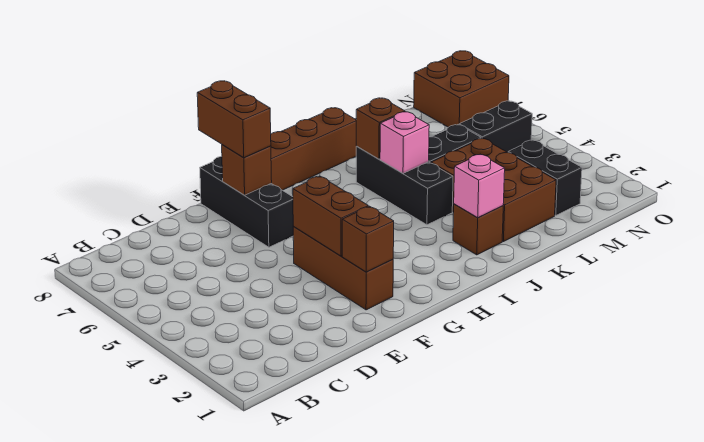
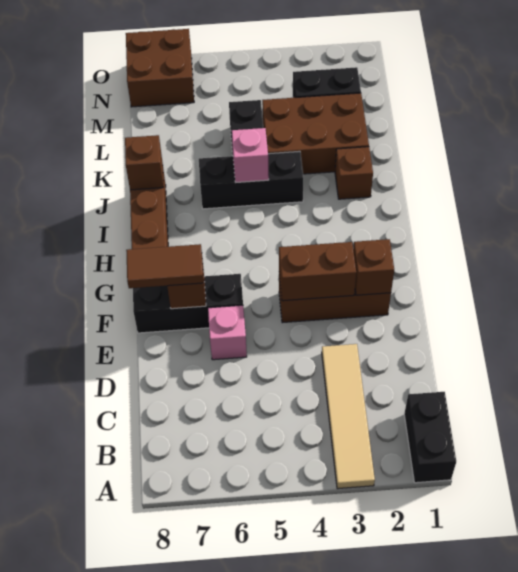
none -> tan 1x4 tile [322,344,375,489]
brown 1x2 brick [197,81,271,158] -> brown 1x2 tile [126,244,204,288]
pink 1x1 brick [454,154,505,218] -> pink 1x1 brick moved to [208,305,247,360]
brown 1x1 brick [356,98,405,159] -> brown 1x1 brick moved to [125,135,163,190]
black 1x2 brick [459,101,532,153] -> black 1x2 brick moved to [404,392,456,483]

